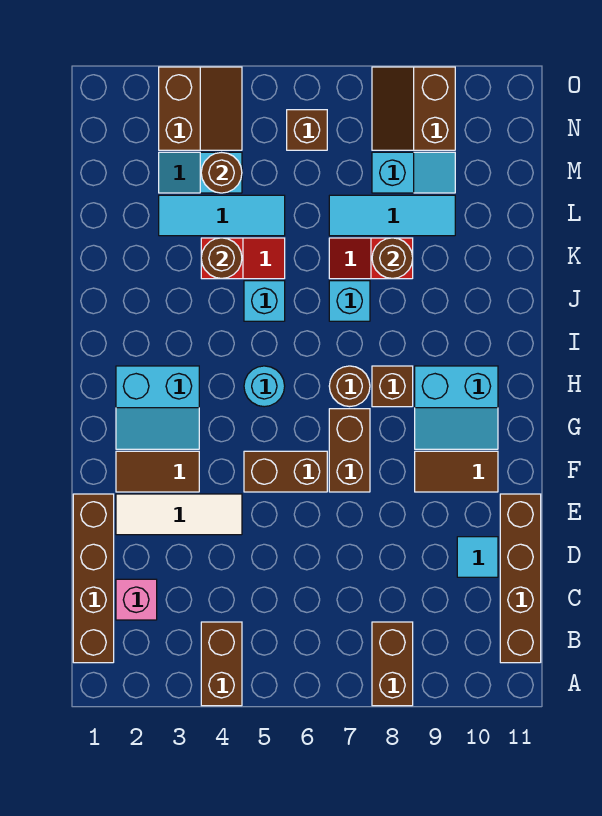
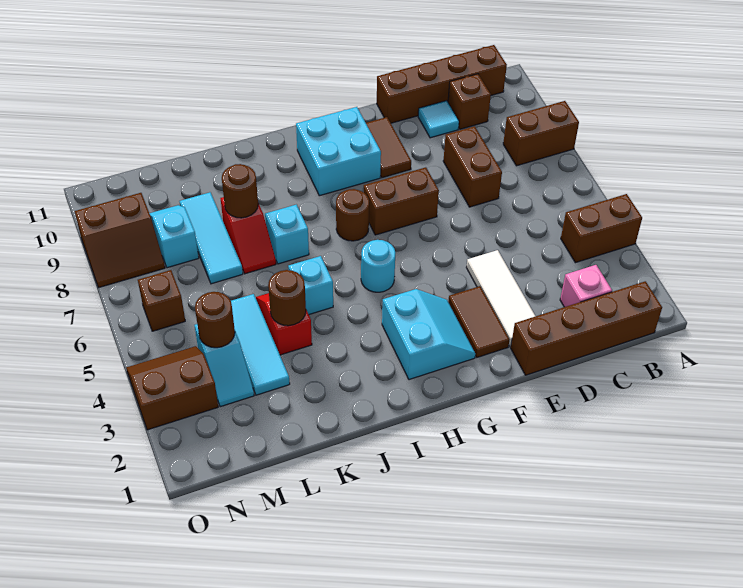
brown 1x2 brick [244,451,327,492] -> brown 1x2 brick moved to [443,126,502,207]
cyan 2x2 slope [415,366,498,449] -> cyan 2x2 brick [296,107,381,196]
brown 1x1 brick [372,366,413,407] -> brown 1x1 brick moved to [448,74,491,129]

